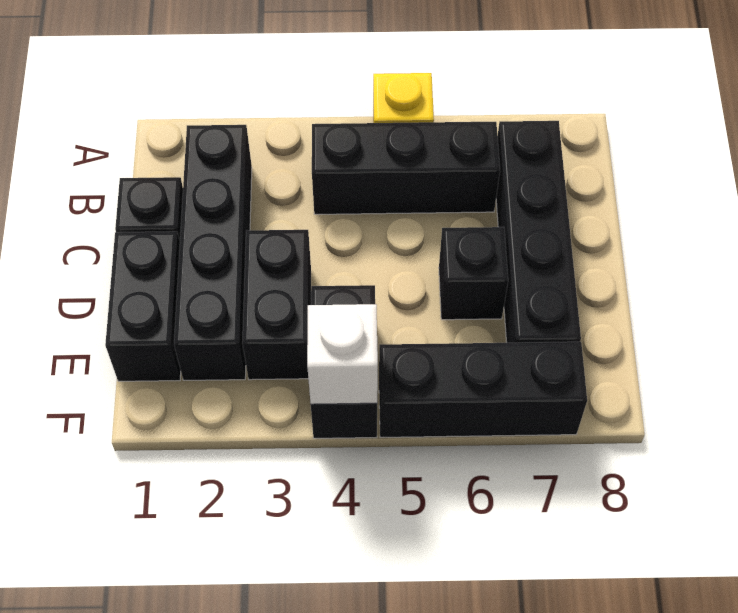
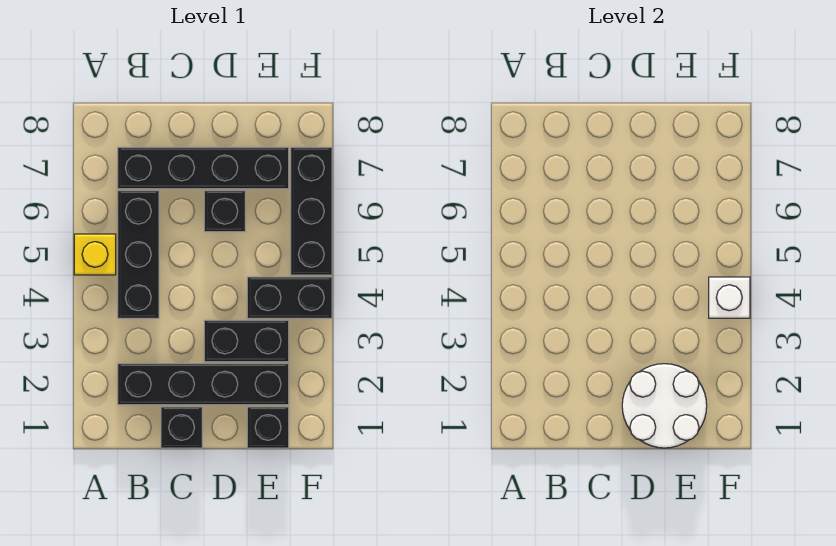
black 1x2 brick [105,231,181,381] -> black 1x1 brick [247,407,289,448]
none -> white 2x2 round brick [622,364,707,448]

